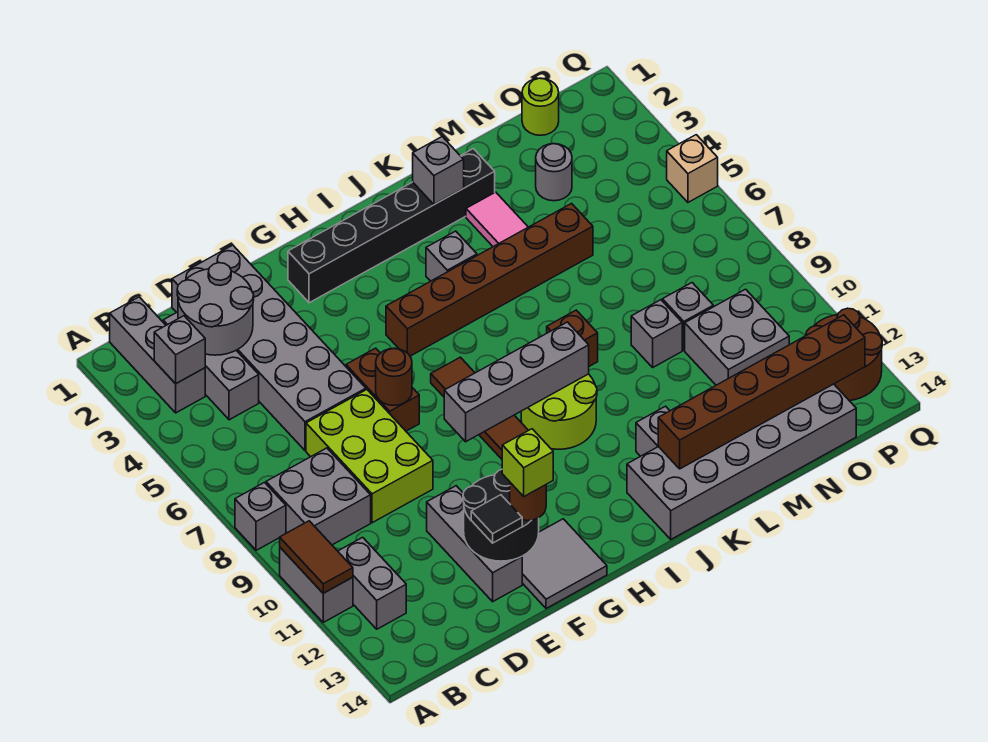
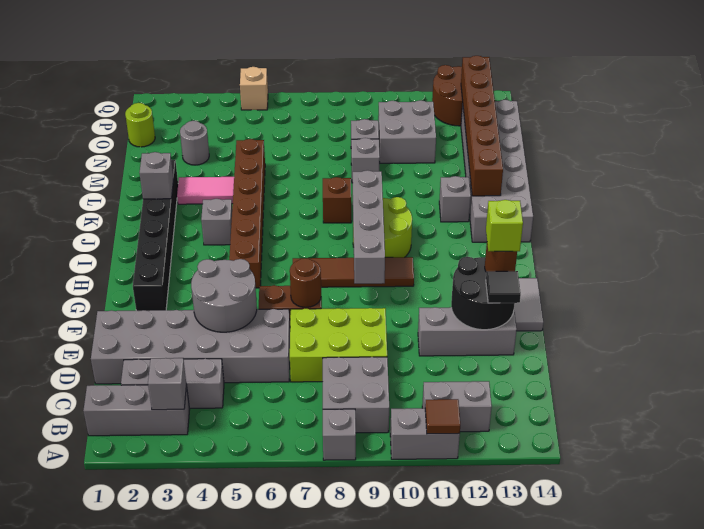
brown 1x2 tile [280,521,353,593] -> brown 1x1 tile [425,399,460,434]
grey 2x2 round brick [177,263,254,355] -> grey 2x2 round brick moved to [191,259,257,332]

